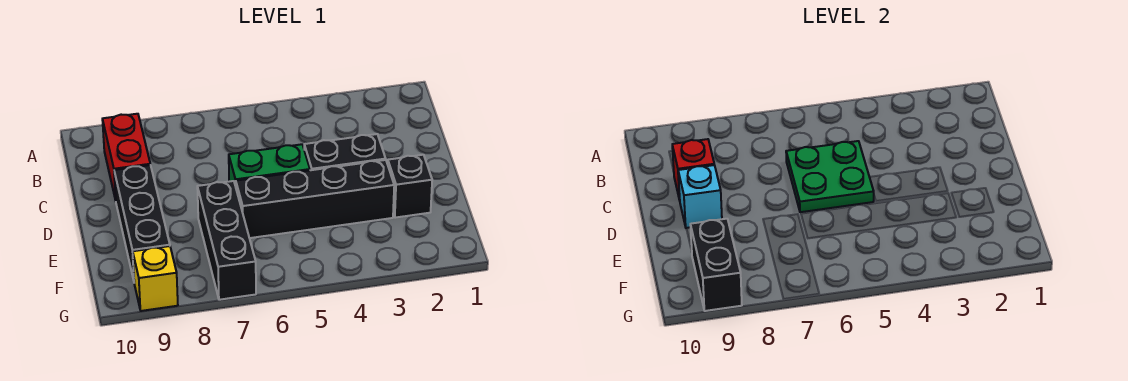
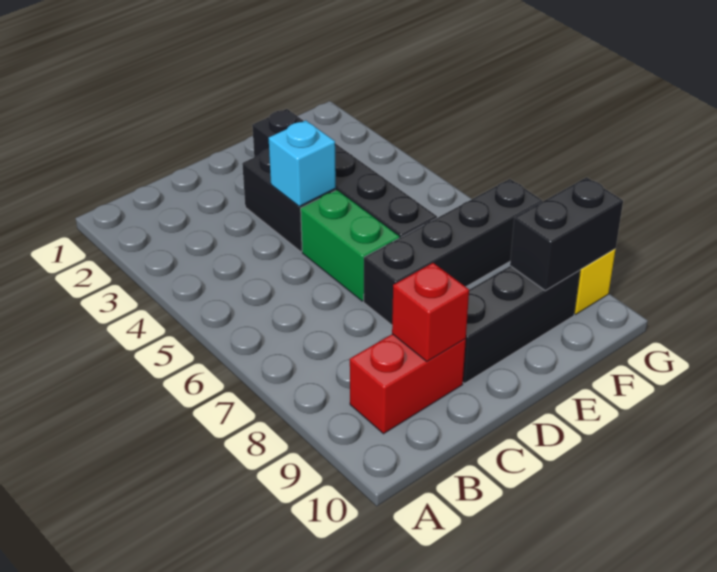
green 2x2 plate [786,141,874,212] -> none
cyan 1x1 brick [678,165,722,228] -> cyan 1x1 brick moved to [269,120,336,206]
black 1x3 brick [197,181,256,300] -> black 1x4 brick [364,179,543,325]

